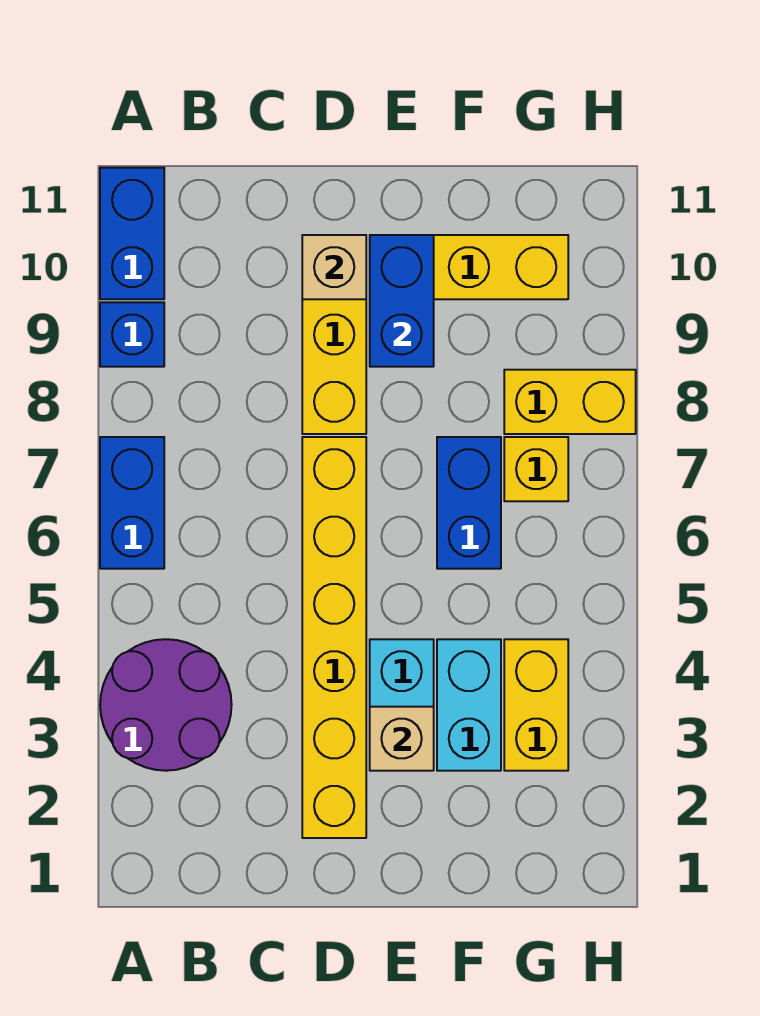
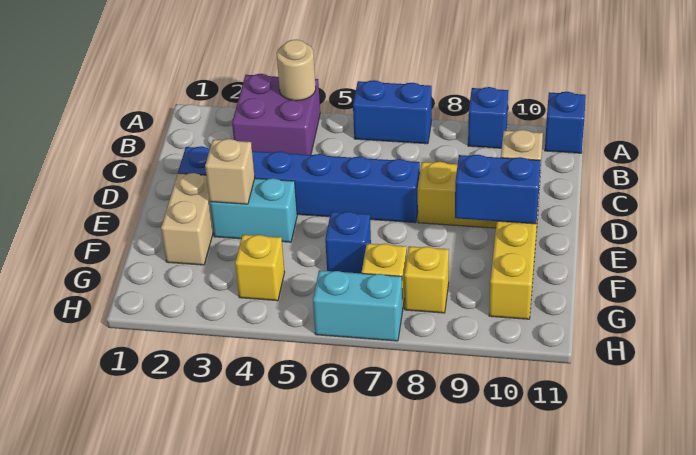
purple 2x2 round brick [100,639,232,771] -> purple 2x2 brick [232,74,320,155]
none -> tan 1x1 round brick [277,40,316,101]
blue 1x2 brick [100,168,164,299] -> blue 1x1 brick [545,92,586,153]
yellow 1x6 brick [302,437,366,838] -> blue 1x6 brick [178,146,420,223]
none -> tan 1x2 brick [161,173,213,265]
cyan 1x2 brick [437,639,501,771] -> cyan 1x2 brick moved to [313,270,403,341]
blue 1x2 brick [437,437,501,569] -> blue 1x1 brick [325,212,371,273]
yellow 1x2 brick [504,639,568,771] -> yellow 1x1 brick [235,235,285,301]
yellow 1x2 brick [504,370,636,434] -> yellow 1x1 brick [404,246,449,313]

